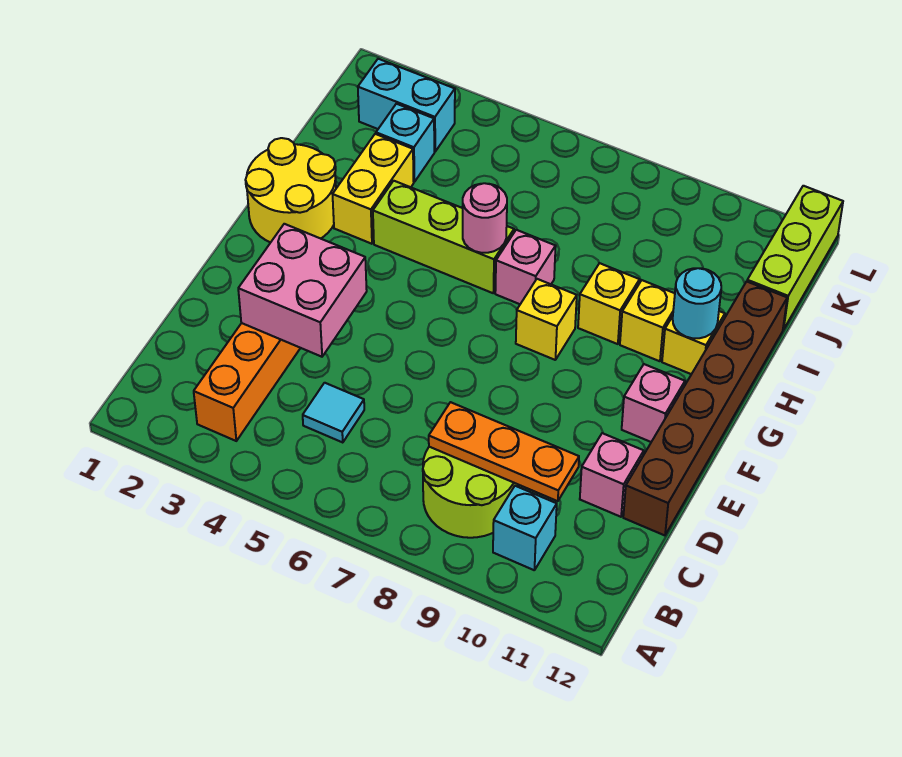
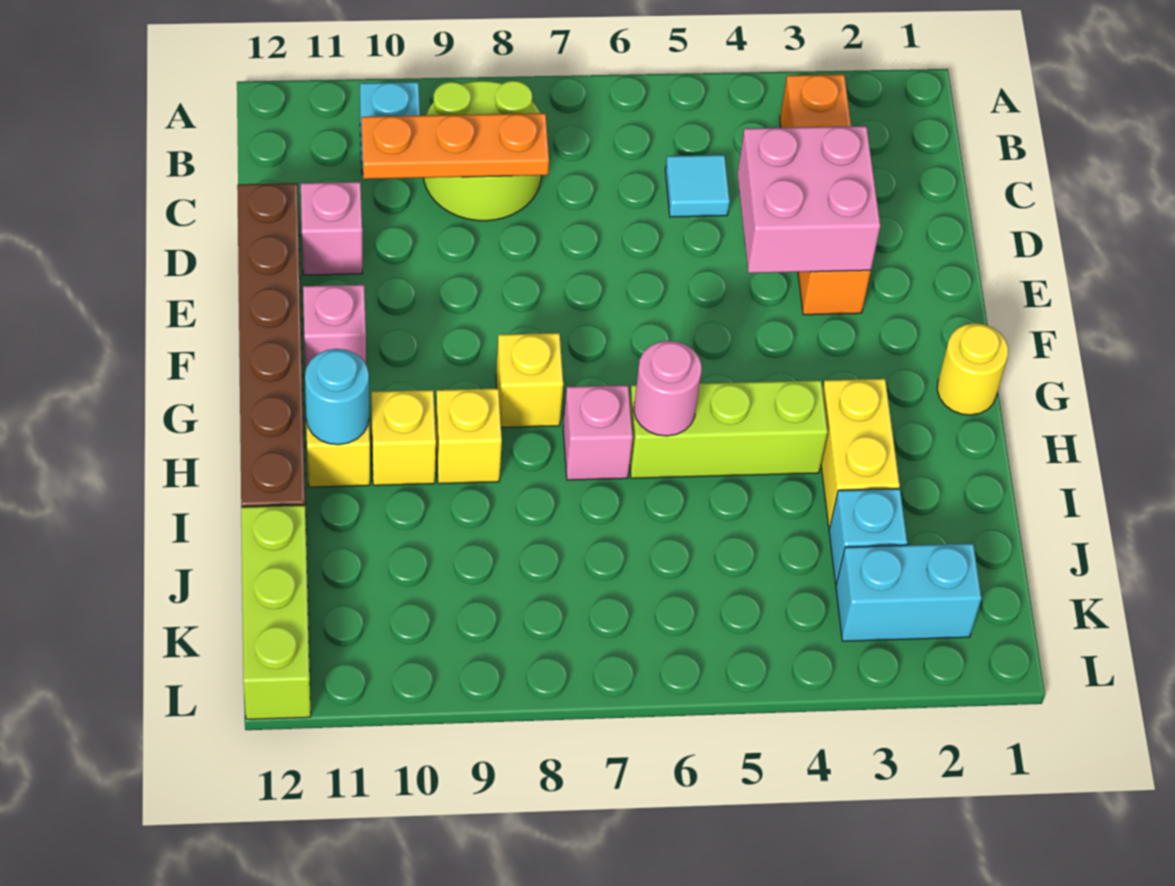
yellow 2x2 round brick [246,138,336,243] -> yellow 1x1 round brick [937,323,1008,415]

